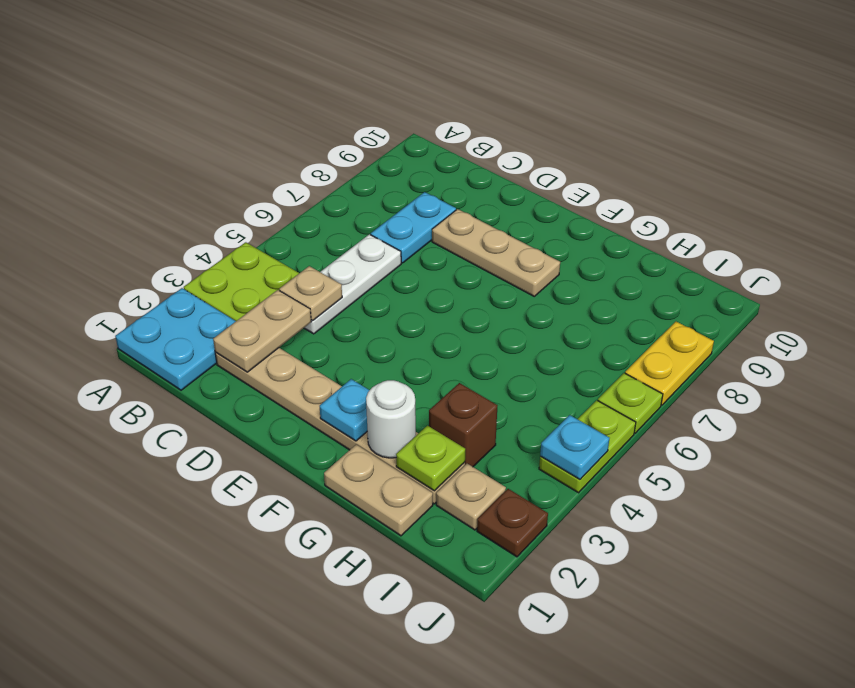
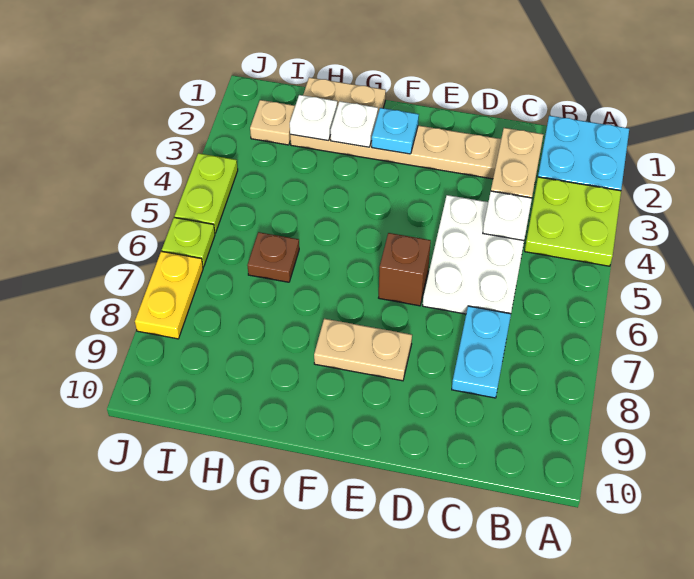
white 1x3 plate [304,234,401,334] -> white 2x3 plate [423,195,524,314]
tan 1x1 plate [279,266,342,321] -> white 1x1 plate [483,191,532,241]
tan 1x3 plate [432,209,560,296] -> tan 1x2 plate [314,319,412,381]
white 1x1 round brick [366,380,416,458] -> white 1x1 plate [331,101,378,147]
lime 1x1 plate [396,426,465,491] -> white 1x1 plate [290,95,337,141]
brown 1x1 brick [429,383,497,467] -> brown 1x1 brick moved to [379,233,431,306]
brown 1x1 plate [477,489,548,557] -> brown 1x1 plate moved to [247,232,299,282]
cyan 1x1 plate [540,415,609,480] -> none

